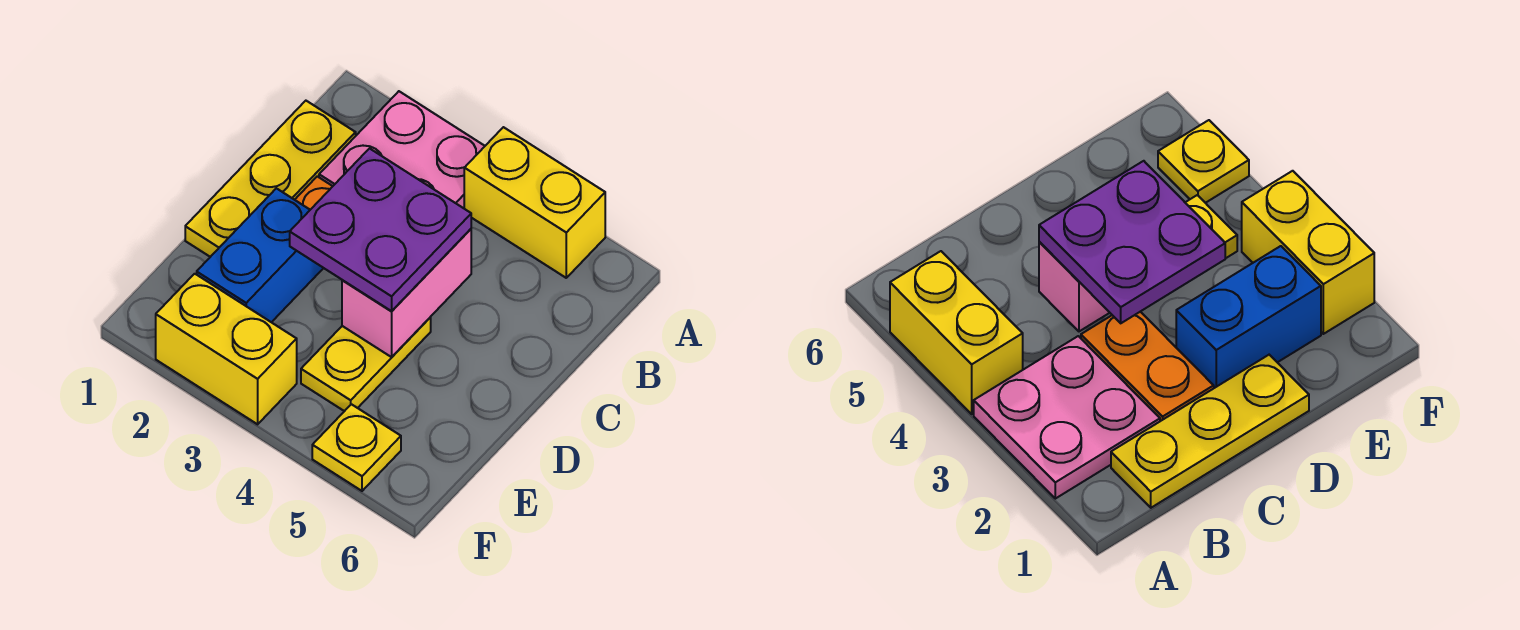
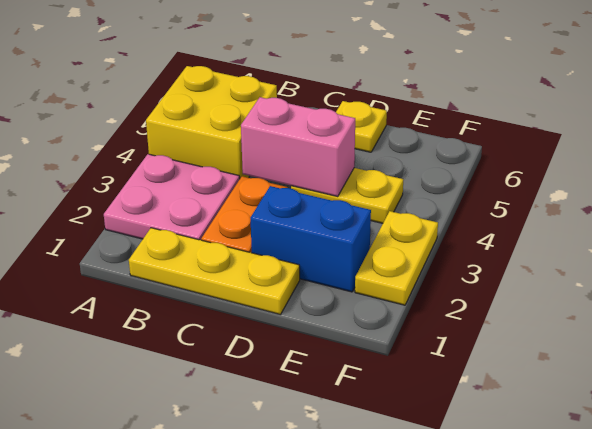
yellow 1x2 brick [464,127,605,278] -> yellow 2x2 brick [146,66,277,178]
purple 2x2 plate [290,149,471,311] -> none
yellow 1x2 brick [156,274,297,424] -> yellow 1x2 plate [355,211,438,305]
yellow 1x1 plate [312,404,401,491] -> yellow 1x1 plate moved to [336,101,387,152]

